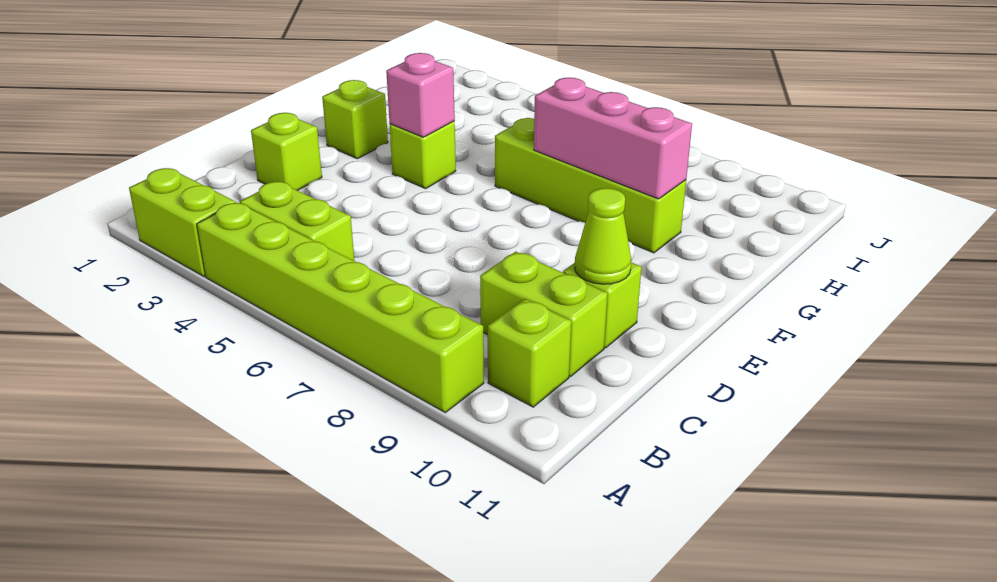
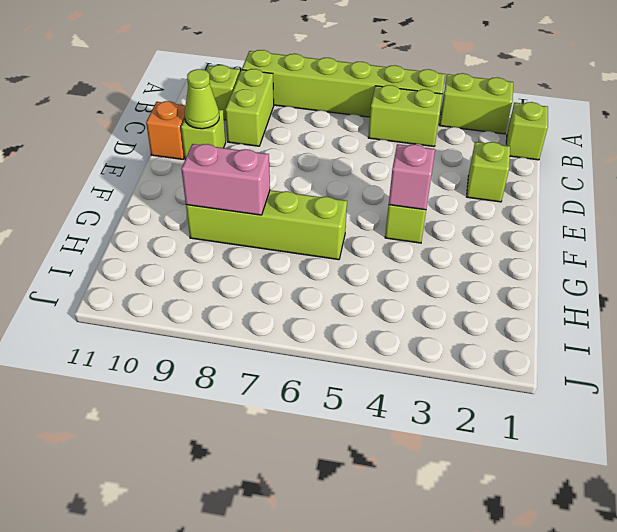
lime 1x2 brick [480,252,608,377] -> lime 1x2 brick turned to [225,69,274,146]
none -> orange 1x1 brick [146,101,185,159]
lime 1x1 brick [322,80,388,159] -> lime 1x1 brick moved to [506,102,548,160]
pink 1x3 brick [534,78,692,199] -> pink 1x2 brick [181,144,270,215]

